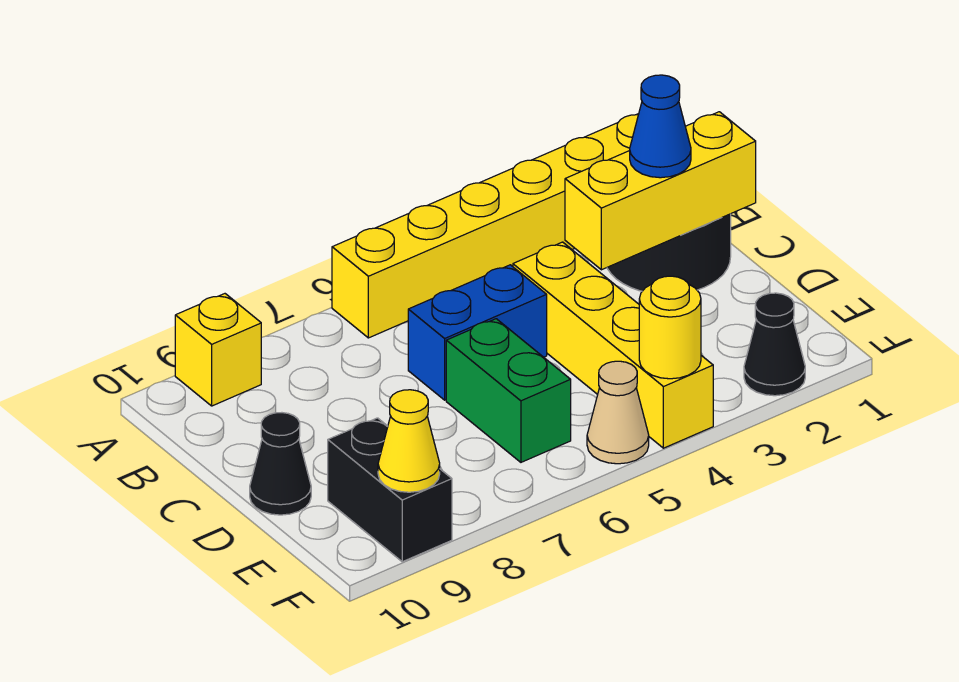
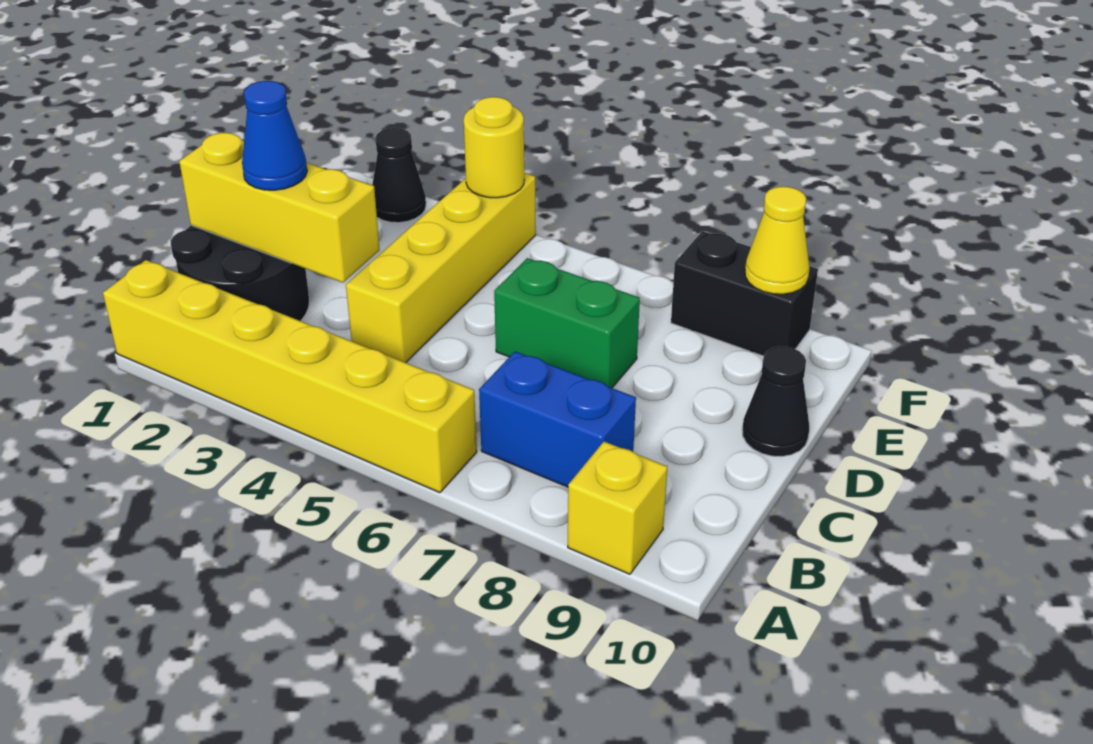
blue 1x2 brick [408,265,547,400] -> blue 1x2 brick moved to [479,351,636,487]
green 1x2 brick [446,319,571,462] -> green 1x2 brick turned to [494,258,640,388]
black 1x2 brick [328,418,452,562] -> black 1x2 brick turned to [671,231,818,356]
tan 1x1 cone [587,361,649,464] -> none

